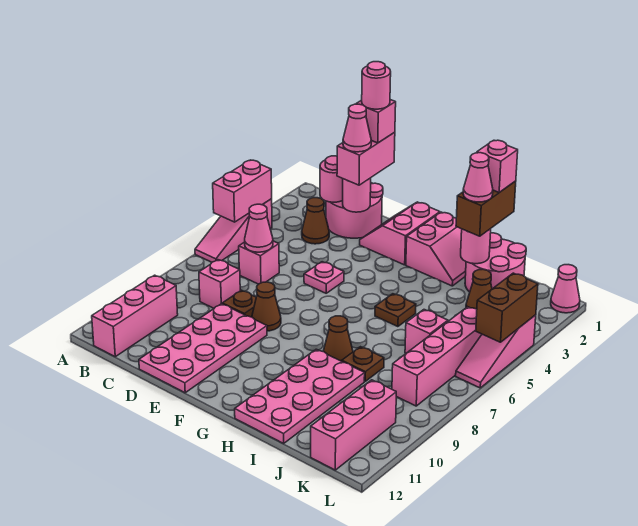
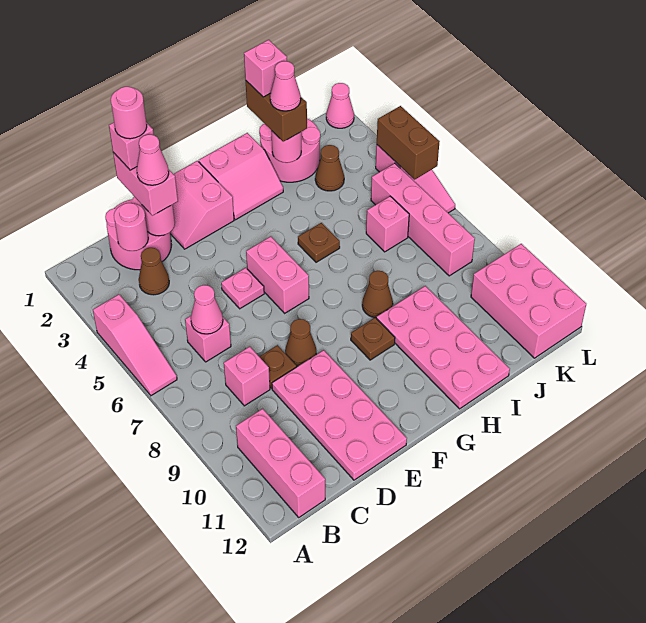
pink 1x2 brick [213,160,272,222] -> pink 1x2 brick moved to [246,237,309,313]
pink 2x2 slope [406,212,466,286] -> pink 2x2 slope turned to [199,133,283,220]
brown 1x1 plate [342,347,384,381] -> brown 1x1 plate moved to [351,318,395,360]
pink 1x3 brick [311,380,396,470] -> pink 2x3 brick [471,244,586,358]

